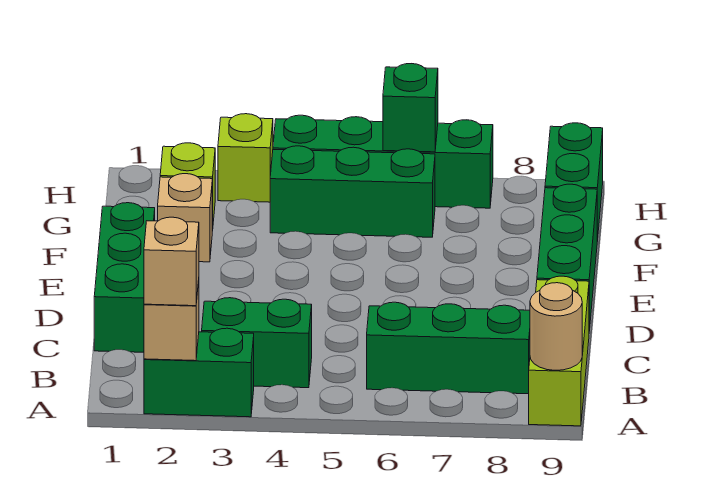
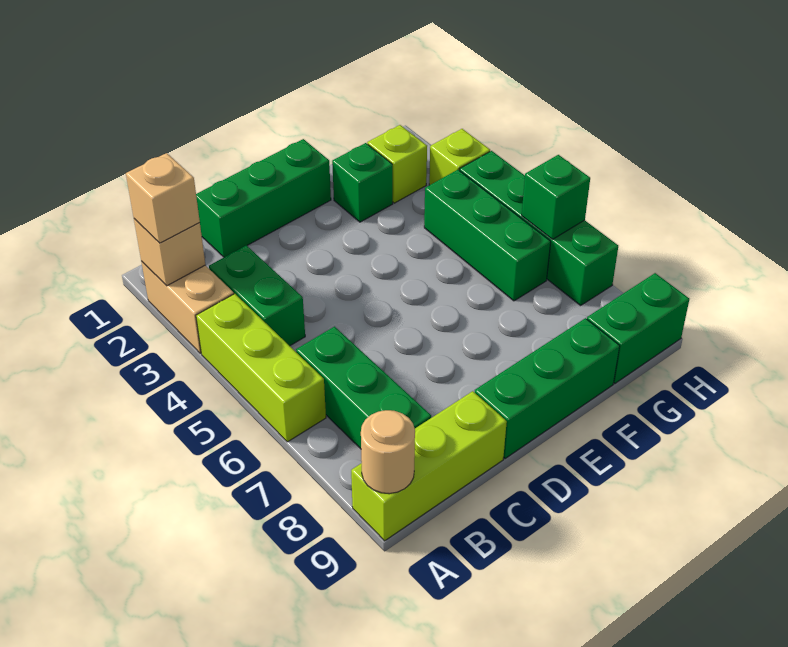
green 1x2 brick [144,328,254,417] -> tan 1x2 brick [141,261,234,353]
none -> lime 1x3 brick [196,294,326,442]
tan 1x1 brick [158,174,212,262] -> green 1x1 brick [332,143,393,222]

